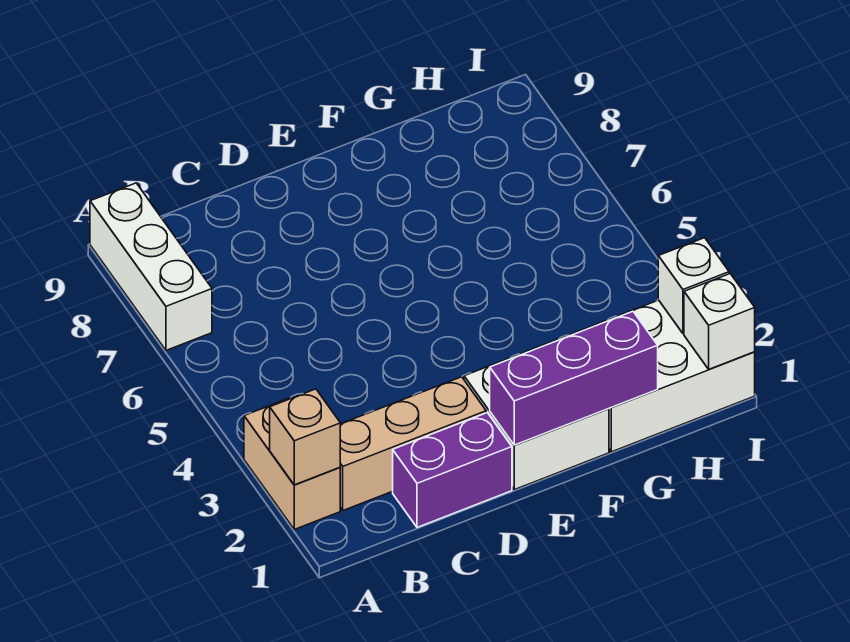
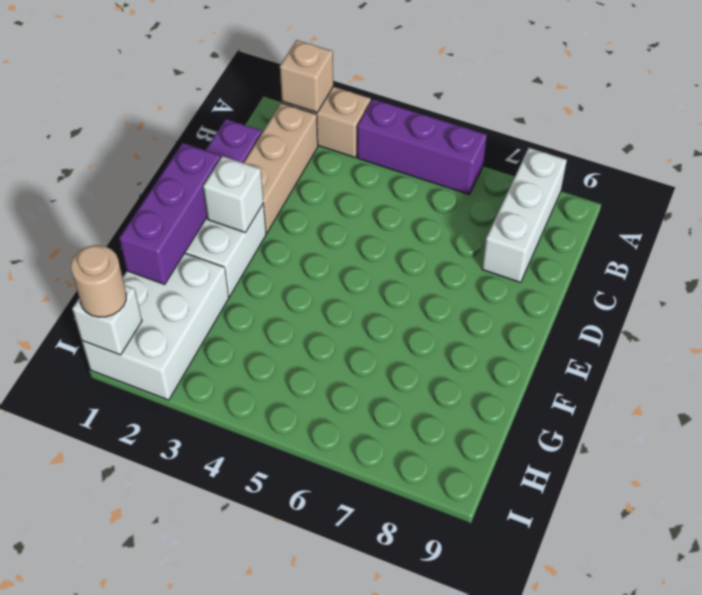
none -> purple 1x3 brick [357,99,487,194]
white 1x3 brick [90,183,212,350] -> white 1x3 brick turned to [482,148,567,282]
none -> tan 1x1 round brick [71,245,126,317]
white 1x1 brick [658,238,729,334] -> white 1x1 brick moved to [203,156,263,232]

